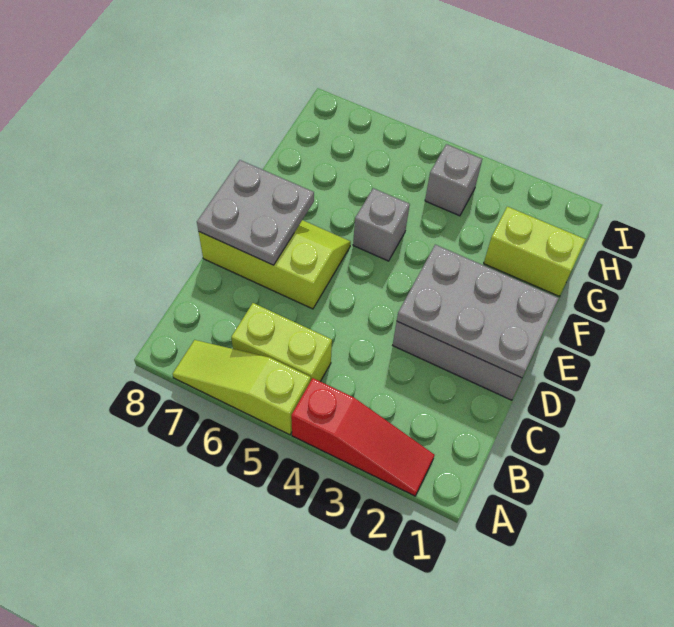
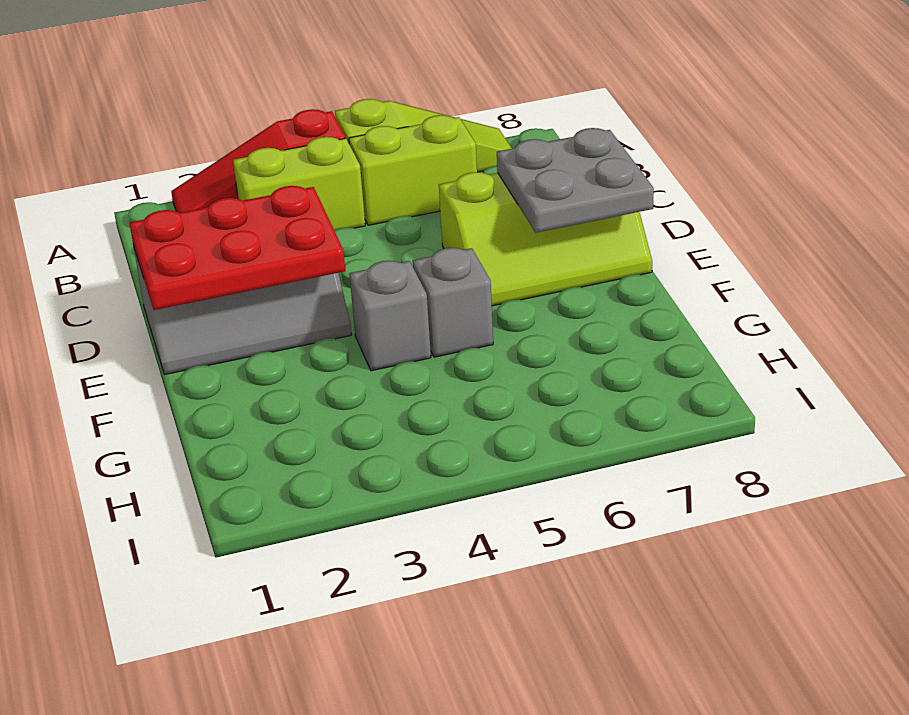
grey 2x3 plate [397,245,559,378] -> red 2x3 plate [129,186,345,310]
lime 1x2 brick [484,207,586,296] -> lime 1x2 brick moved to [233,137,365,230]
grey 1x1 brick [425,144,482,216] -> grey 1x1 brick moved to [349,261,431,371]

